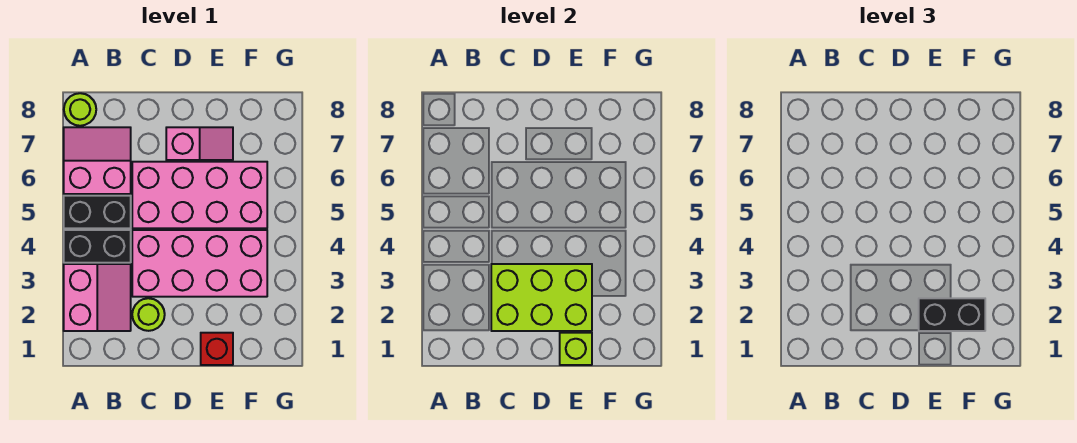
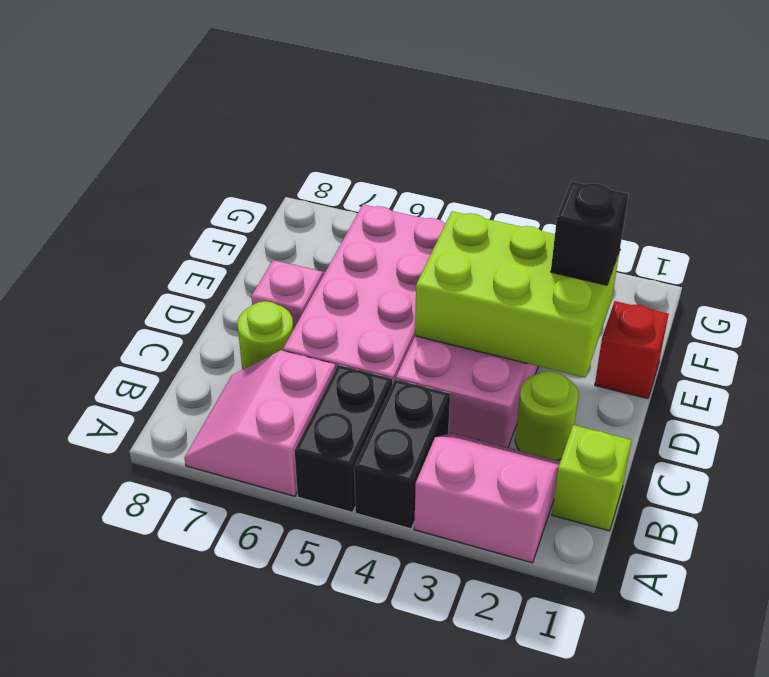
lime 1x1 round brick [64,93,96,126] -> lime 1x1 round brick moved to [237,301,293,370]
lime 2x3 brick [491,264,592,331] -> lime 2x3 brick turned to [415,211,620,378]
lime 1x1 brick [560,333,592,365] -> lime 1x1 brick moved to [552,425,631,531]
black 1x2 brick [919,298,985,331] -> black 1x1 brick [551,181,629,285]

